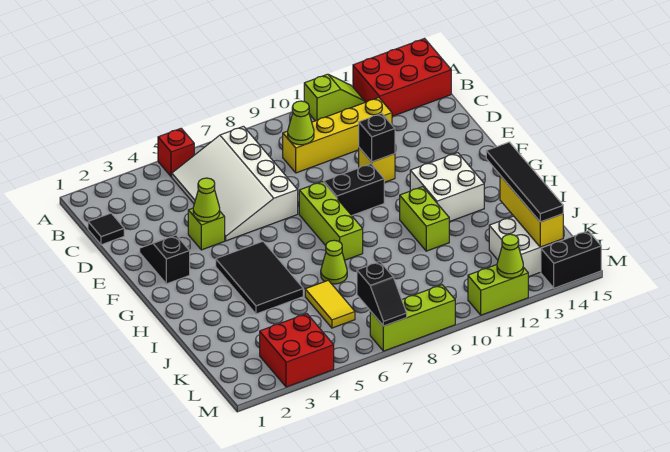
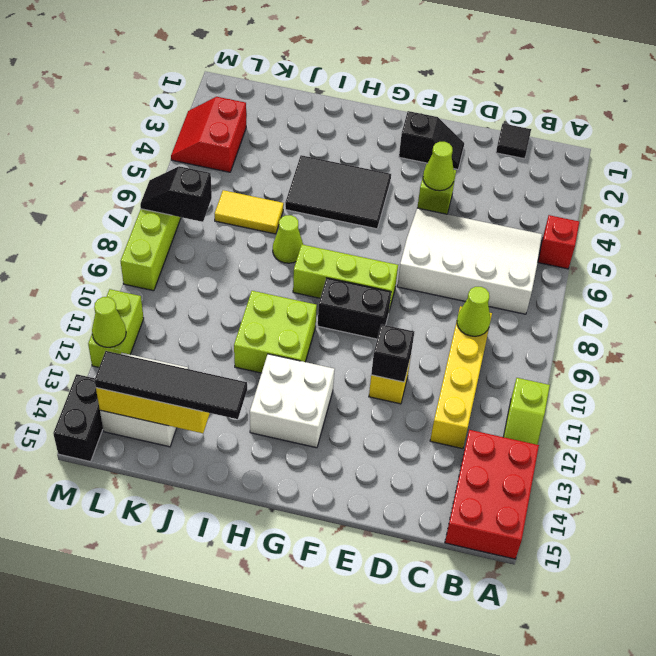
black 1x2 brick [324,164,384,215] -> black 1x2 brick turned to [318,278,391,339]
lime 1x2 brick [400,187,449,251] -> lime 2x2 brick [234,291,317,373]
red 2x2 brick [260,314,334,387] -> red 2x2 slope [171,97,246,172]

